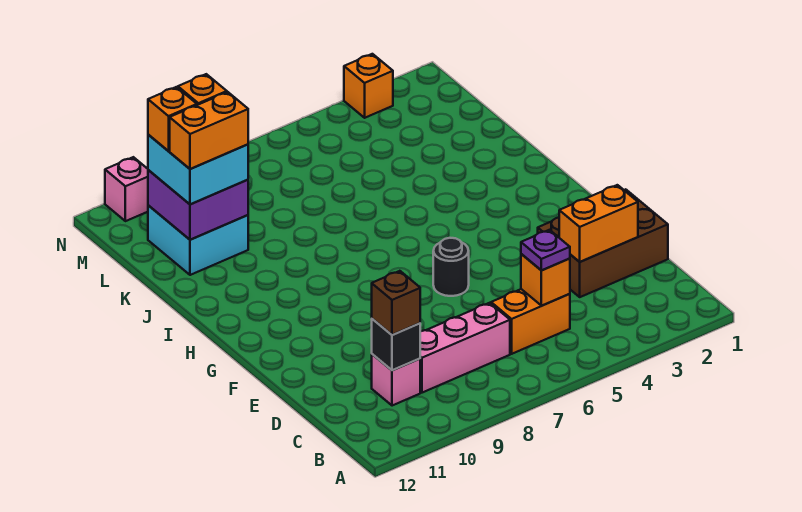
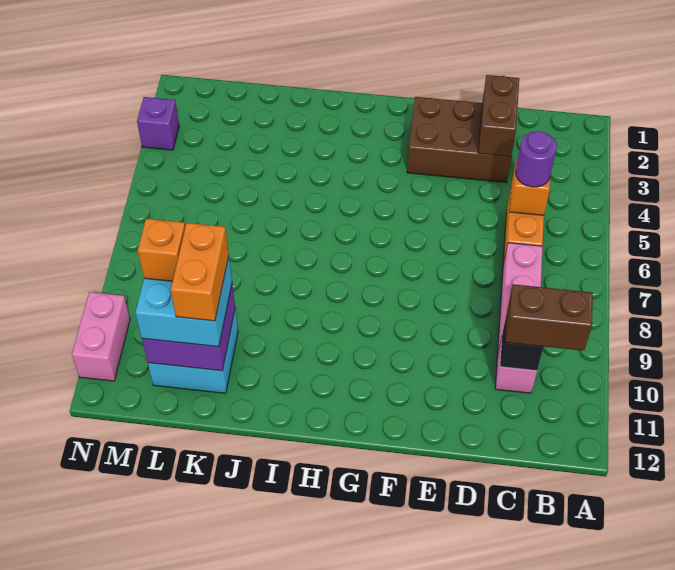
purple 1x1 plate [521,230,570,270] -> purple 1x1 round brick [516,131,557,187]
brown 1x1 brick [372,271,420,335] -> brown 1x2 brick [505,284,593,351]
brown 2x3 brick [538,189,668,297] -> brown 2x3 brick turned to [407,97,511,183]
orange 1x2 brick [559,185,638,262] -> brown 1x2 brick [478,75,519,157]
black 1x1 round brick [433,238,469,296] -> none
orange 1x1 brick [148,87,197,151] -> none
orange 1x1 brick [344,54,393,118] -> purple 1x1 brick [137,97,179,150]
pink 1x1 brick [105,157,148,221] -> pink 1x2 brick [72,292,130,381]

